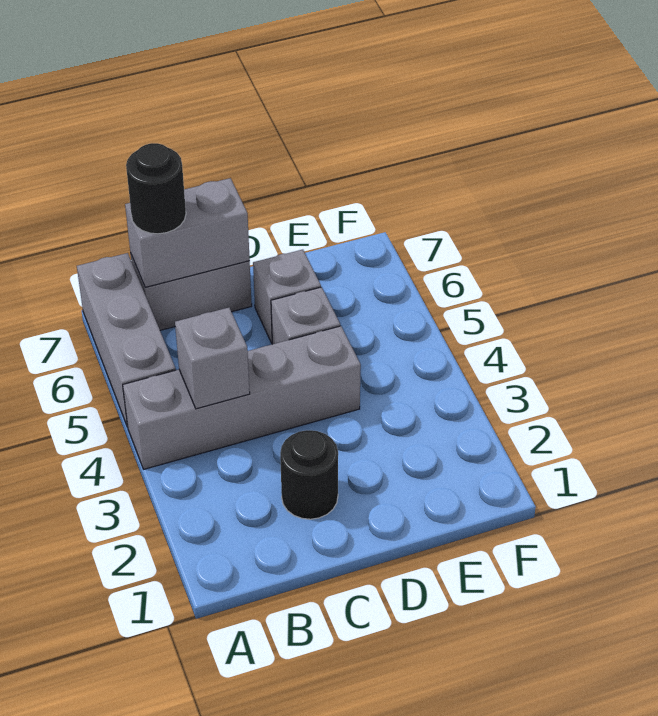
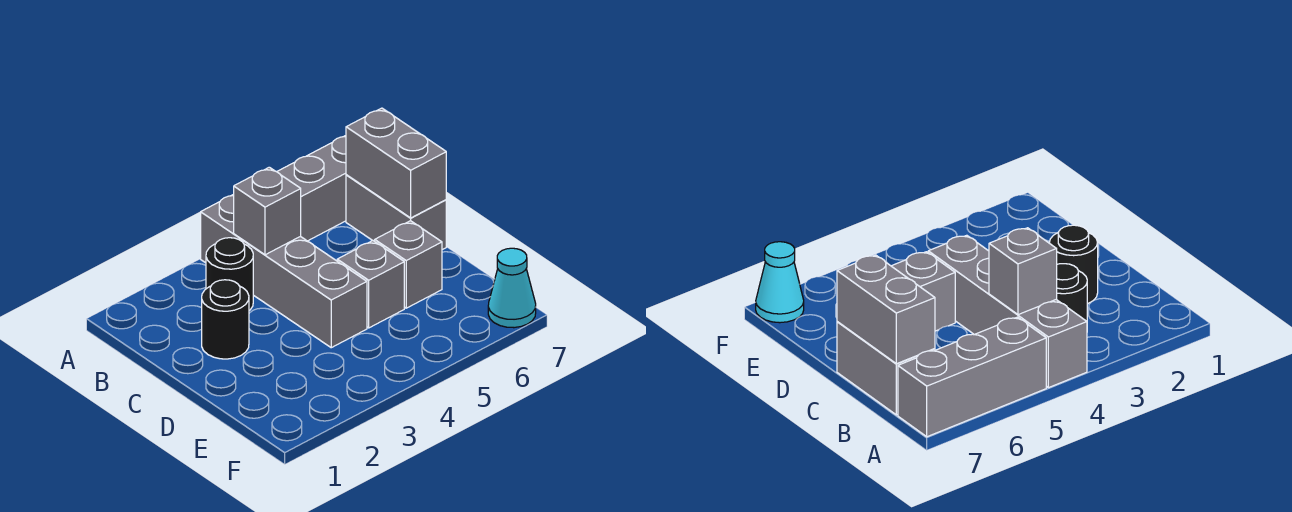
black 1x1 round brick [126,143,186,234] -> black 1x1 round brick moved to [206,238,253,311]
none -> cyan 1x1 cone [488,248,536,328]

